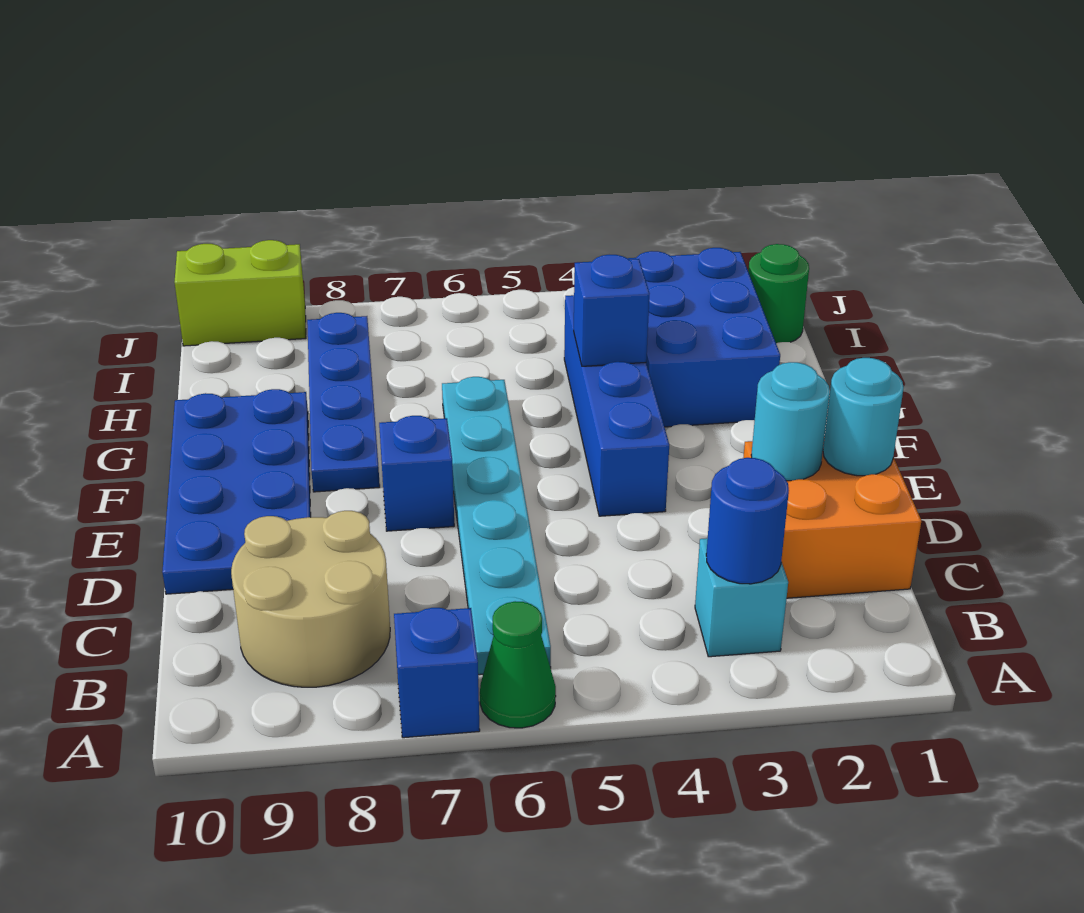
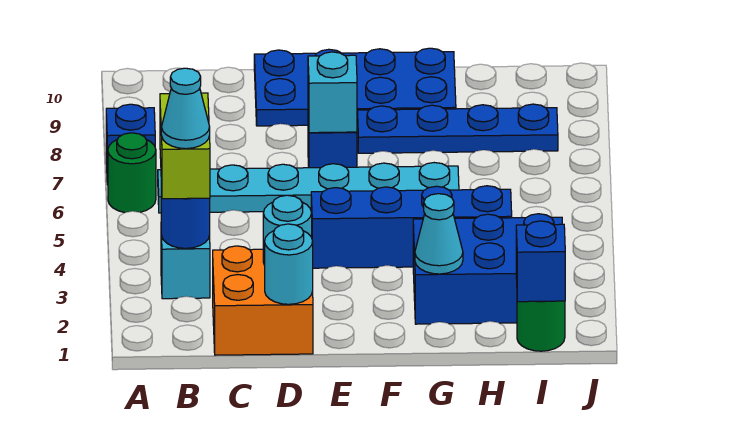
green 1x1 cone [480,601,556,728] -> green 1x1 round brick [108,133,156,213]
none -> cyan 1x1 cone [161,68,210,149]
tan 2x2 round brick [231,511,390,687] -> none
none -> cyan 1x1 brick [308,52,357,133]
none -> cyan 1x1 cone [415,194,463,274]
blue 1x1 brick [574,255,649,366] -> blue 1x1 brick moved to [516,221,565,302]
lime 1x2 brick [174,240,306,346] -> lime 1x2 brick moved to [160,93,210,199]

